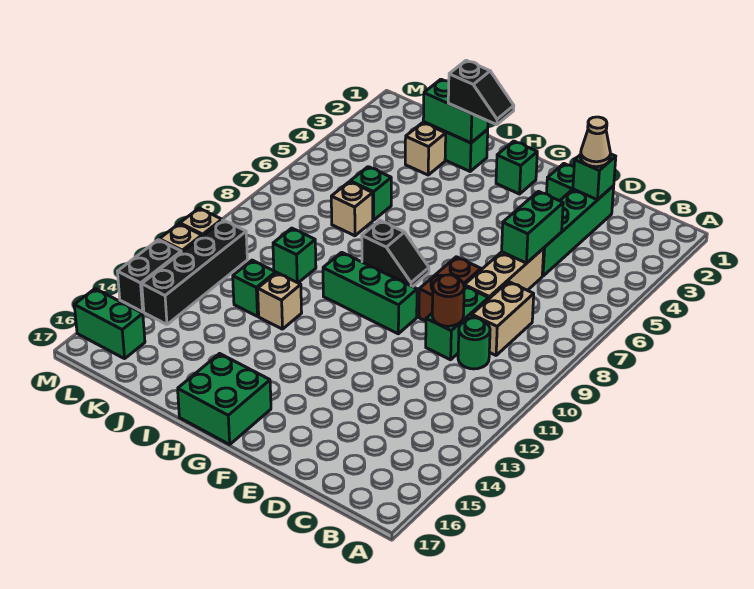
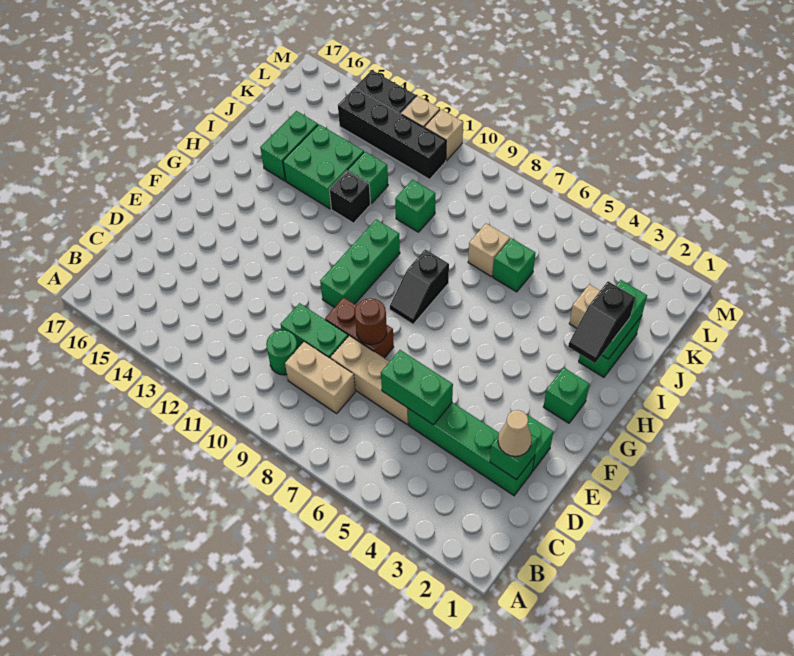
brown 1x1 round brick [432,275,464,326] -> brown 1x1 round brick moved to [355,298,387,345]
green 2x2 brick [178,354,271,444] -> green 2x2 brick moved to [283,124,364,209]
tan 1x1 brick [258,273,302,329] -> black 1x1 brick [329,171,371,223]
green 1x2 brick [74,289,145,359] -> green 1x2 brick moved to [260,111,318,181]

